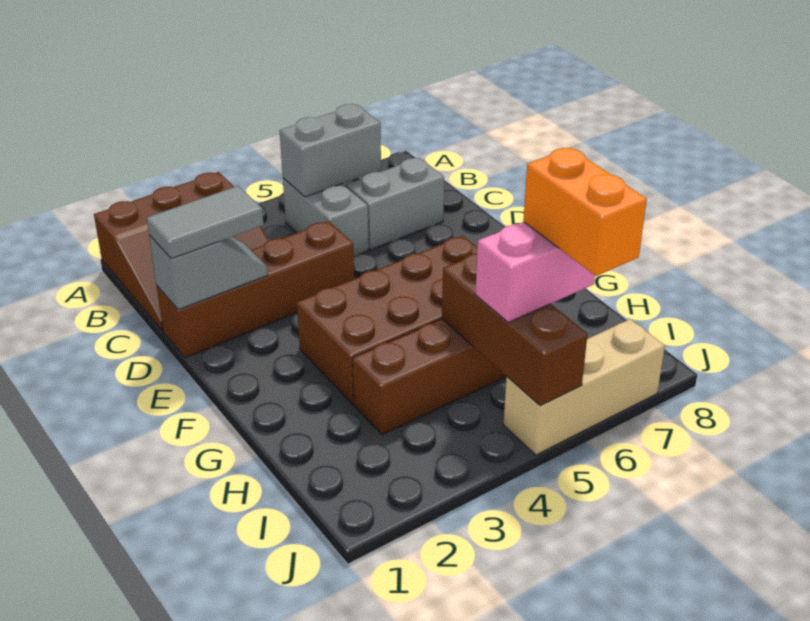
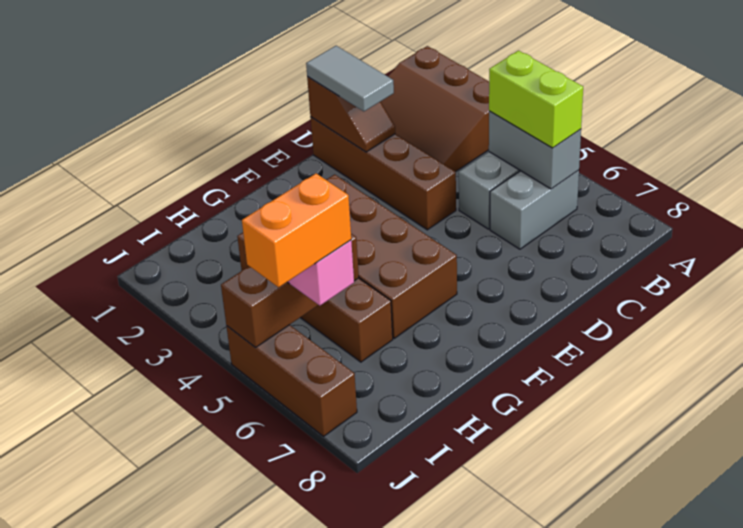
none -> lime 1x2 brick [489,51,583,148]
grey 1x2 brick [346,158,444,250] -> grey 1x2 brick turned to [490,170,579,249]
grey 1x2 slope [149,235,268,310] -> brown 1x2 slope [307,77,395,152]
tan 1x3 brick [504,319,665,455] -> brown 1x3 brick [226,325,357,436]

